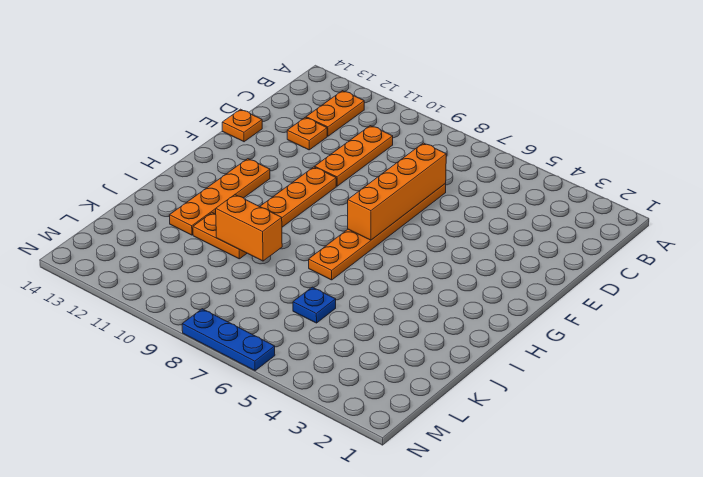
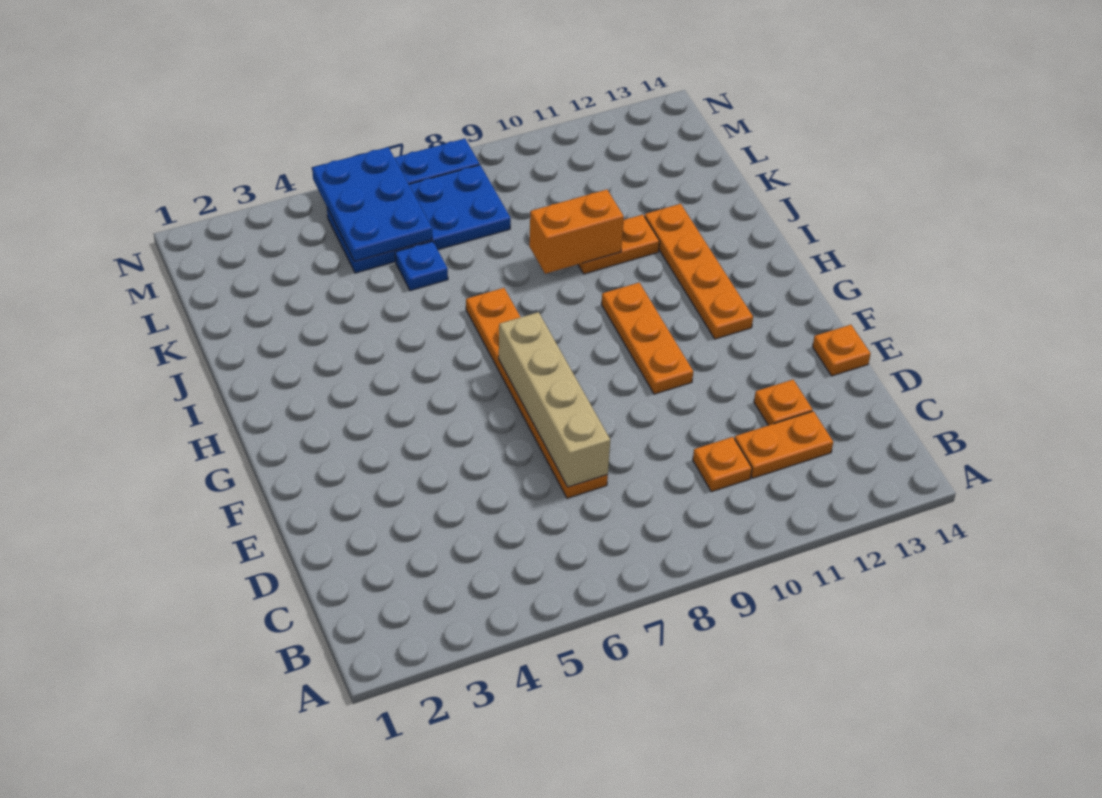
orange 1x2 plate [306,91,364,136] -> orange 1x2 plate turned to [735,411,833,478]
orange 1x3 plate [315,126,393,186] -> orange 1x1 plate [693,437,752,492]
orange 1x4 brick [348,143,446,240] -> tan 1x4 brick [499,312,610,487]
none -> blue 2x4 plate [327,165,511,273]
none -> blue 2x3 plate [312,147,432,261]

